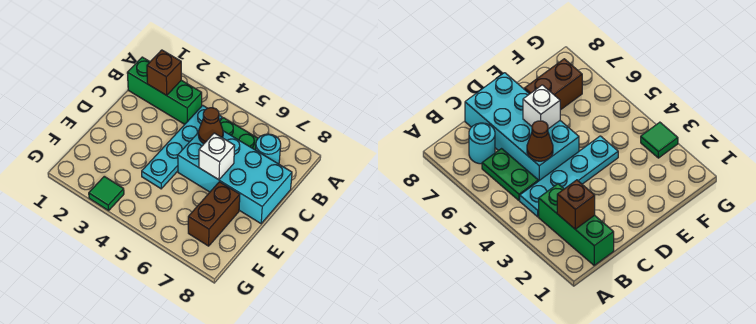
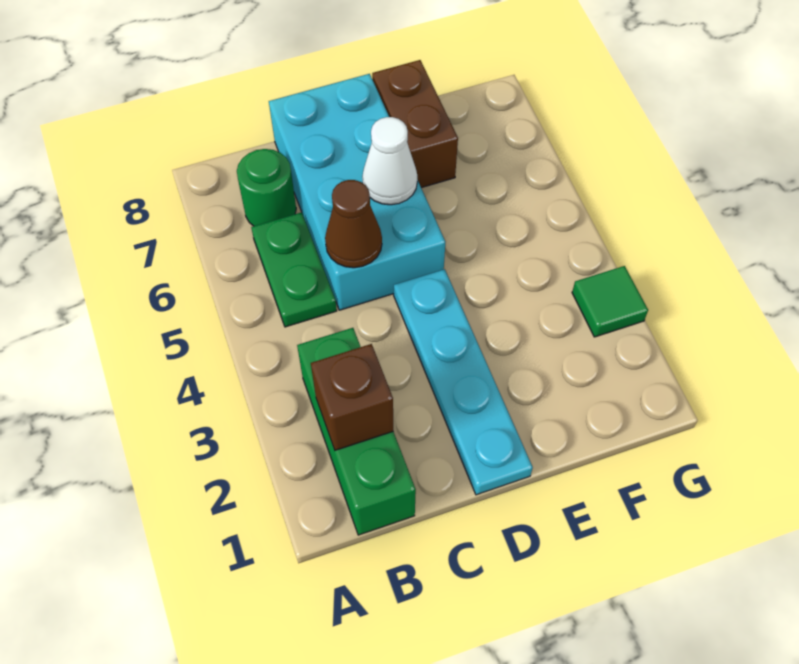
cyan 1x4 plate [142,105,222,189] -> cyan 1x4 plate turned to [394,269,533,495]
cyan 1x1 round brick [256,134,281,164] -> green 1x1 round brick [237,149,296,226]
white 1x1 brick [199,133,235,180] -> white 1x1 cone [362,117,417,205]
brown 1x2 brick [188,182,240,246] -> brown 1x2 brick turned to [372,60,458,188]

